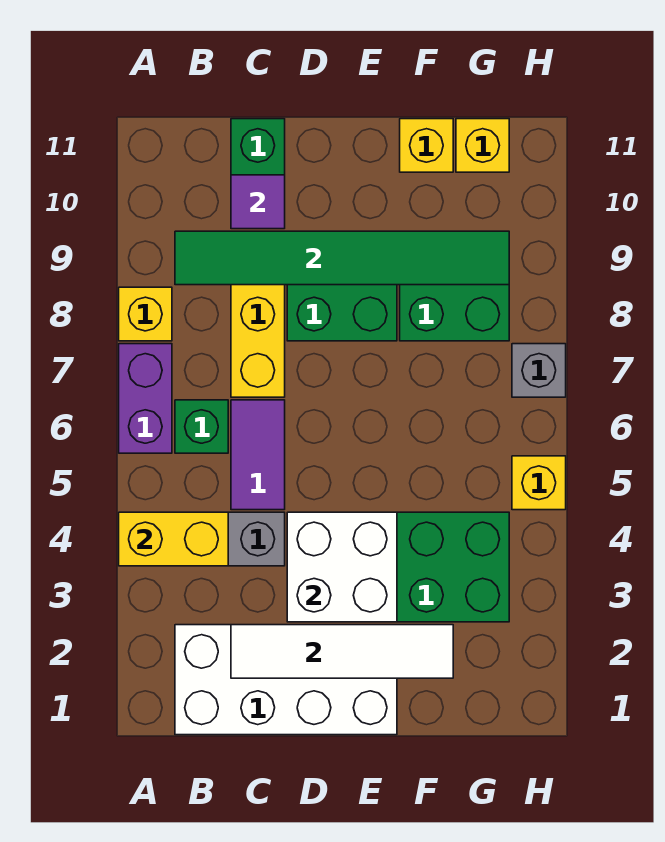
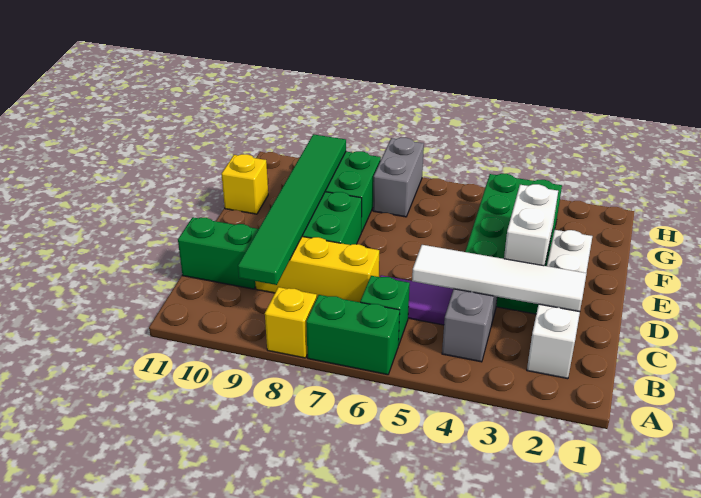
yellow 1x2 brick [119,512,228,566] -> none
purple 1x2 brick [119,344,172,453] -> green 1x2 brick [306,295,400,375]
white 2x4 brick [175,625,397,735] -> white 1x4 brick [527,230,592,379]
white 1x4 tile [231,625,453,678] -> white 1x4 tile turned to [412,245,587,312]
purple 1x1 tile [231,175,285,229] -> none
white 2x2 brick [287,512,397,622] -> white 1x2 brick [504,184,558,266]
yellow 1x1 brick [456,119,509,172] -> none
yellow 1x1 brick [512,456,566,510] -> none
grey 1x1 brick [512,344,566,397] -> grey 1x2 brick [373,138,424,217]

